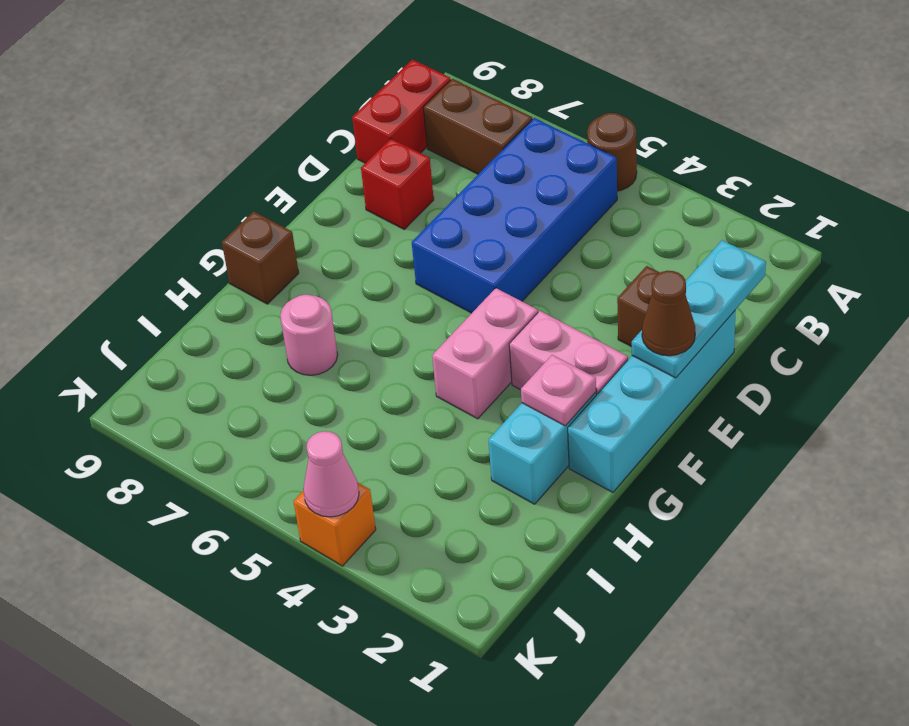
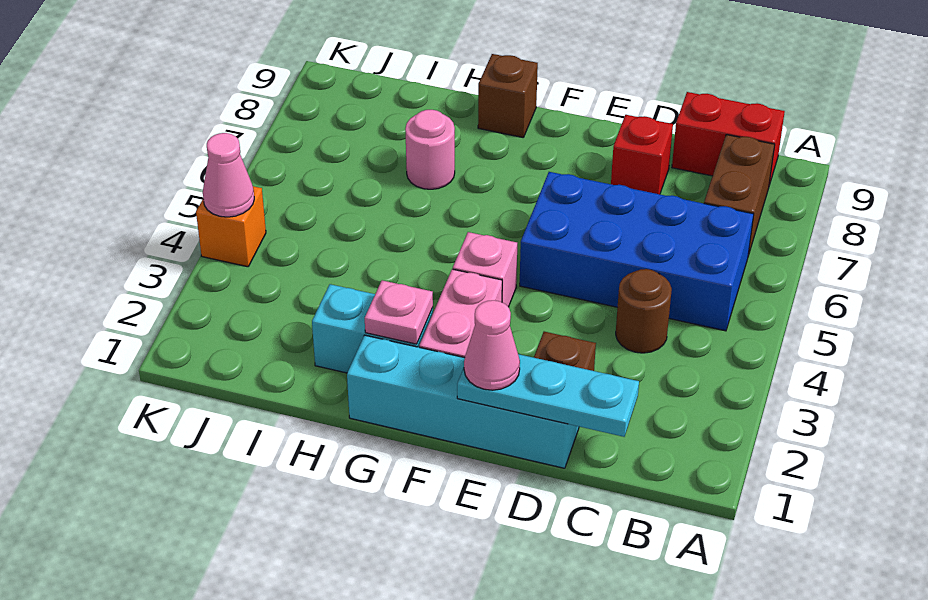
brown 1x1 round brick [587,113,637,191] -> brown 1x1 round brick moved to [616,269,672,353]
brown 1x1 cone [642,271,695,356] -> pink 1x1 cone [464,300,520,390]
pink 1x2 brick [432,288,538,419] -> pink 1x1 brick [453,232,517,307]

